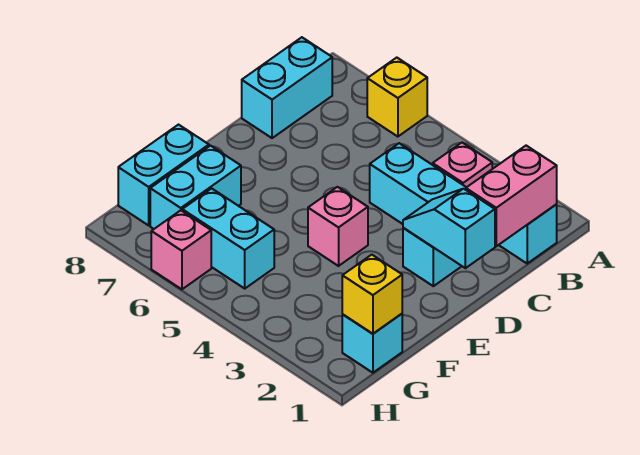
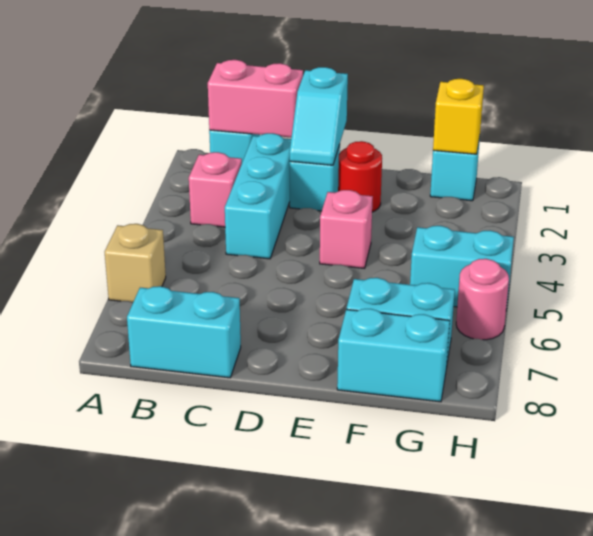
yellow 1x1 brick [367,58,427,137] -> tan 1x1 brick [105,224,166,302]
none -> red 1x1 round brick [338,141,382,212]
cyan 1x2 brick [182,188,274,288] -> cyan 1x2 brick turned to [410,226,514,308]
pink 1x1 brick [151,210,211,289] -> pink 1x1 round brick [456,259,509,340]

